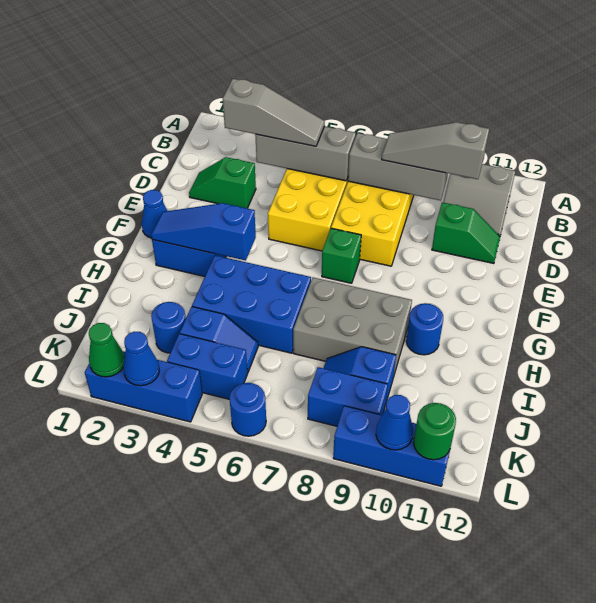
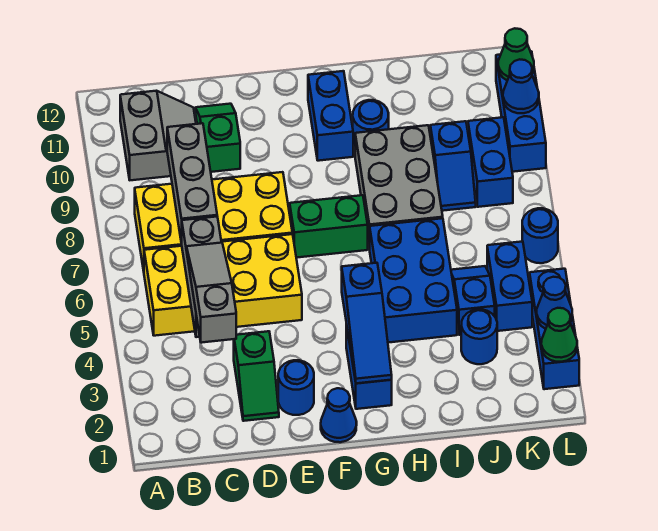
grey 1x3 slope [382,122,489,179] -> none
none -> blue 1x1 round brick [278,360,314,415]
green 1x1 brick [322,228,361,283] -> green 1x2 brick [290,195,368,258]
none -> blue 1x2 brick [308,71,353,161]
green 1x1 round brick [414,403,456,460] -> green 1x1 cone [498,28,534,80]

